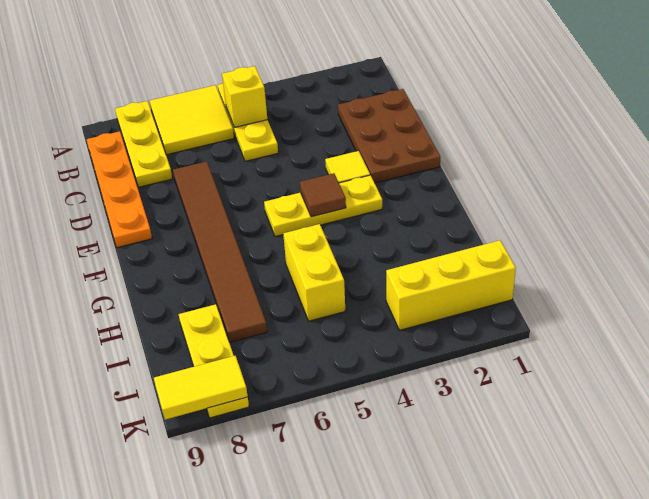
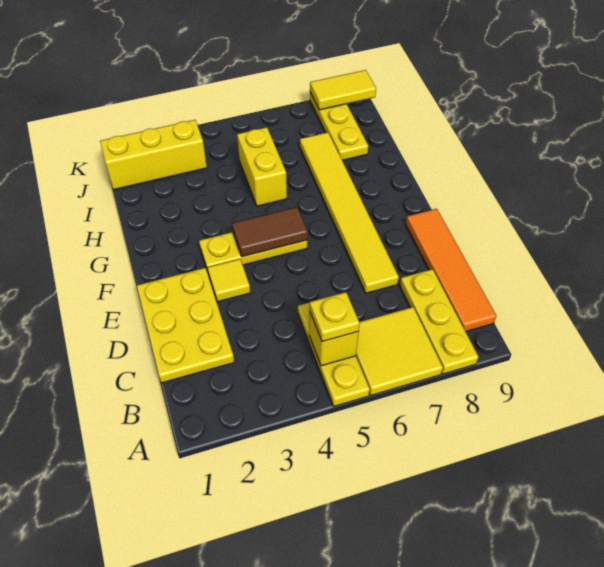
none -> yellow 1x1 plate [310,292,360,342]
orange 1x4 plate [87,131,152,248] -> orange 1x4 tile [406,209,496,332]
brown 2x3 plate [338,89,440,183] -> yellow 2x3 plate [137,268,234,383]
brown 1x6 tile [173,161,267,342] -> yellow 1x6 tile [300,132,399,293]
brown 1x1 tile [300,173,346,217] -> brown 1x2 tile [232,207,308,257]

